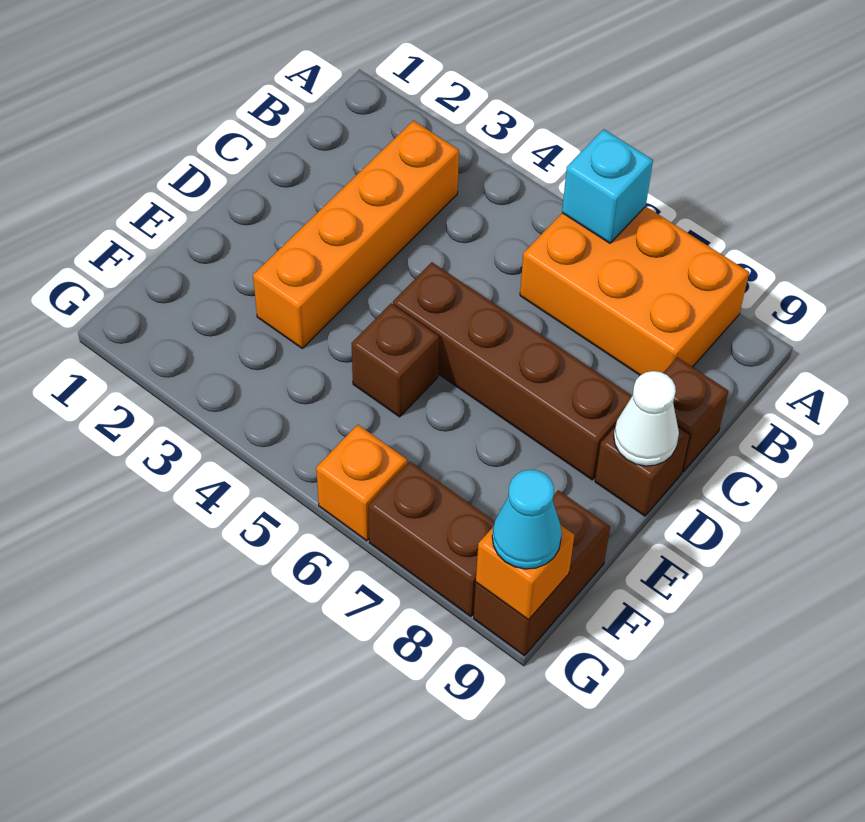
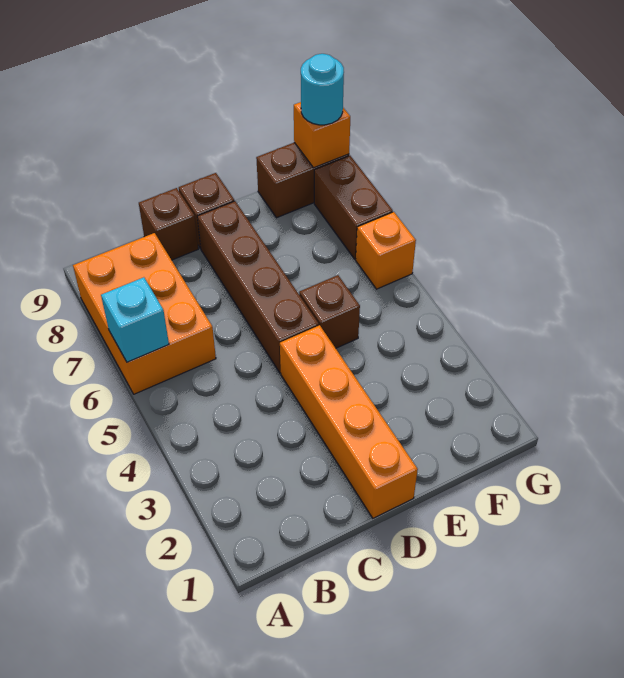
orange 1x4 brick [253,121,459,348] -> orange 1x4 brick turned to [280,325,418,518]
white 1x1 cone [614,371,679,466] -> none
cyan 1x1 cone [492,470,562,569] -> cyan 1x1 round brick [301,54,344,125]

